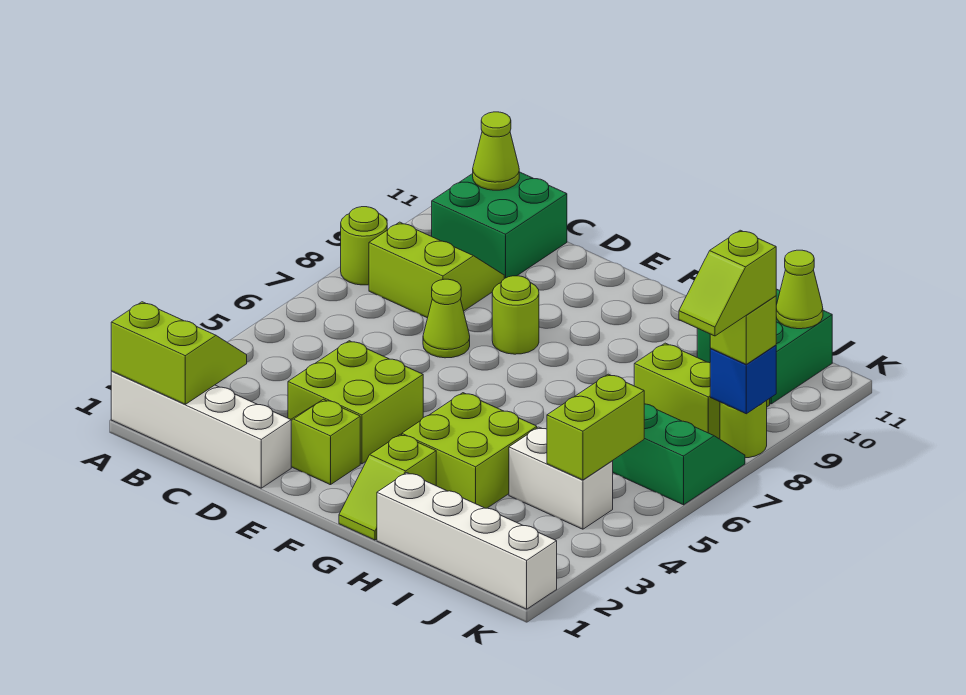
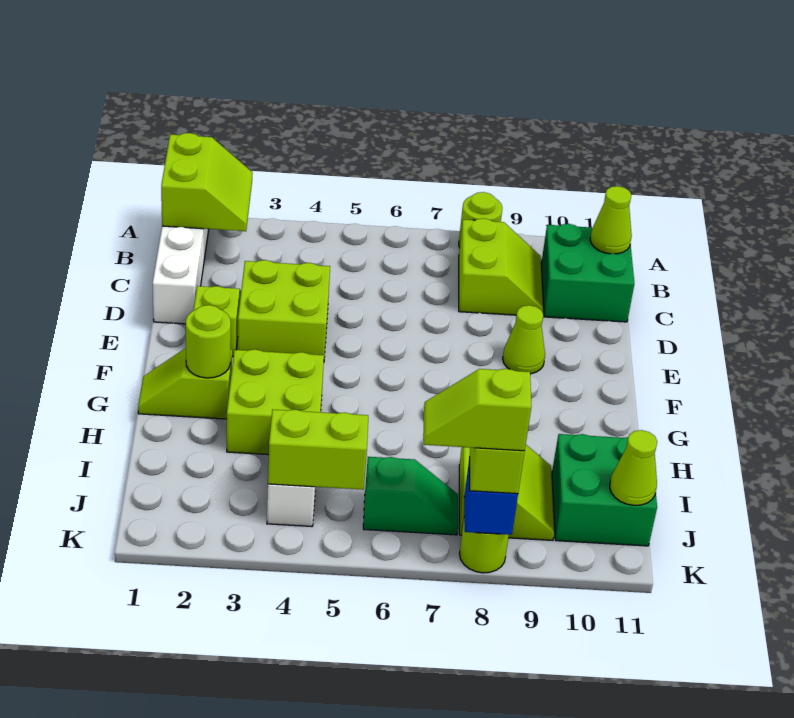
lime 1x1 cone [423,279,470,358] -> lime 1x1 cone moved to [503,305,545,374]
lime 1x1 round brick [492,276,539,354] -> lime 1x1 round brick moved to [186,305,231,378]
white 1x4 brick [377,473,557,609] -> none
green 2x2 slope [613,404,745,505] -> green 1x2 slope [363,457,458,535]

